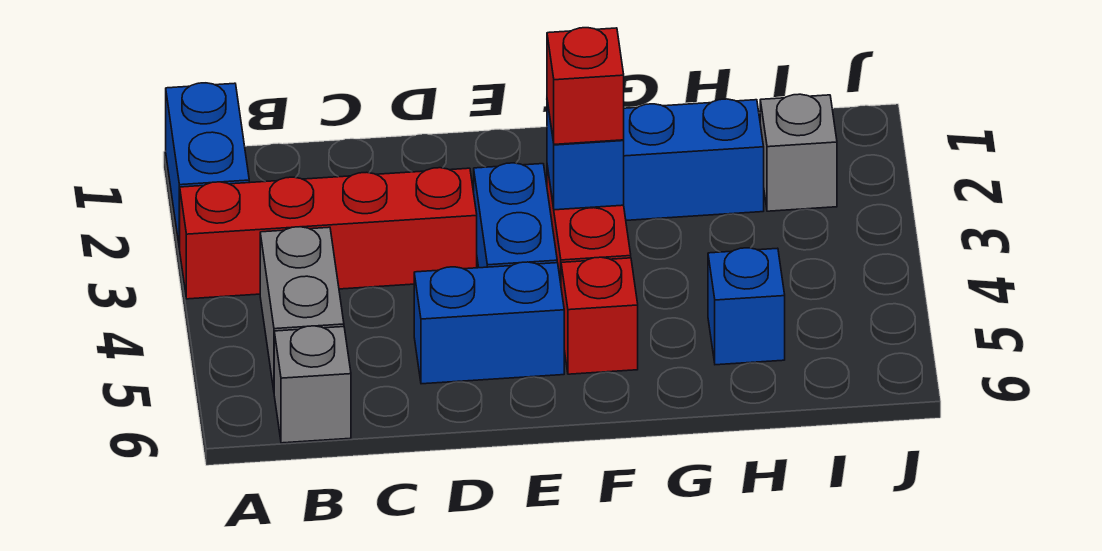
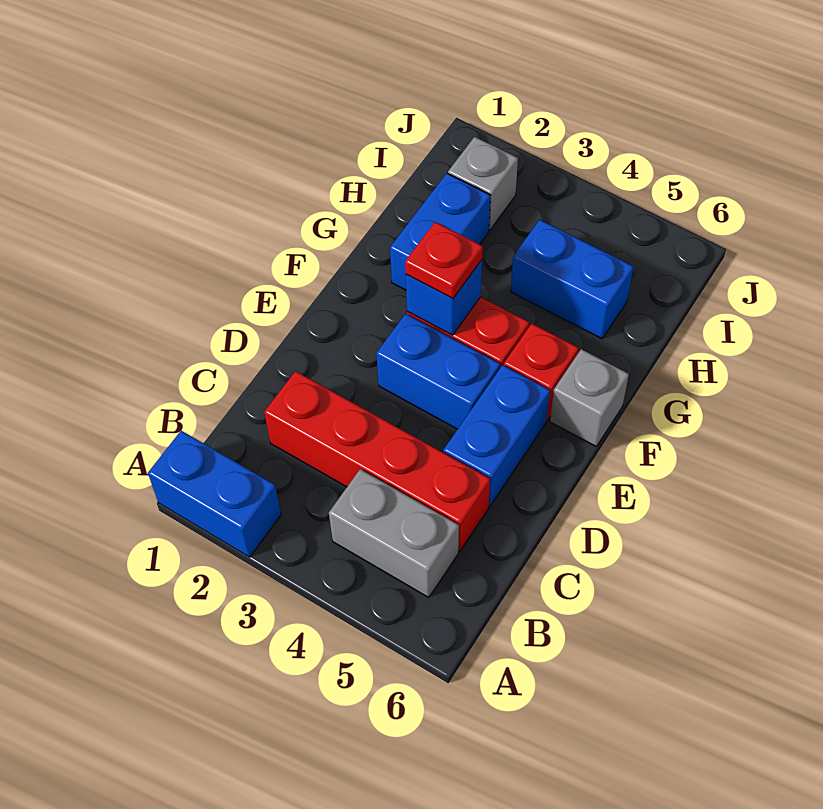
red 1x4 brick [180,168,477,299] -> red 1x4 brick turned to [264,371,490,551]
grey 1x1 brick [274,326,351,443] -> grey 1x1 brick moved to [550,349,629,447]
red 1x1 brick [547,28,624,144] -> red 1x1 plate [405,222,483,299]
blue 1x1 brick [708,248,785,365] -> blue 1x2 brick [511,220,634,339]

